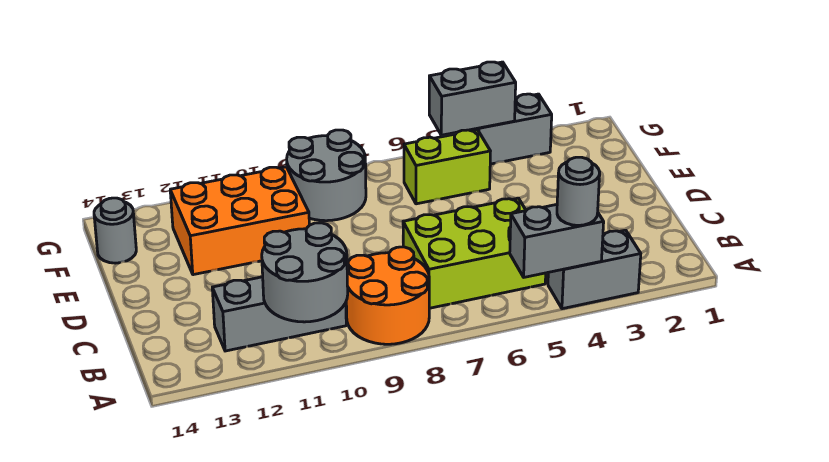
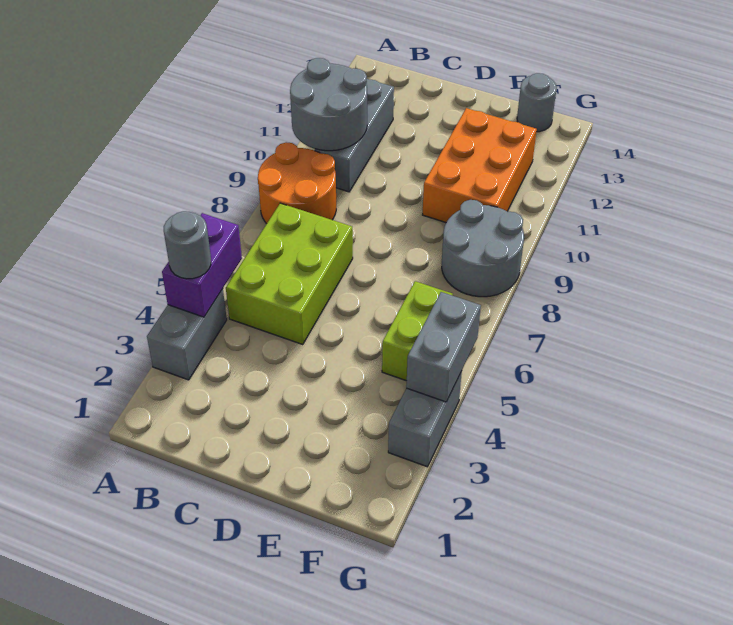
grey 1x2 brick [510,205,604,277] -> purple 1x2 brick [162,213,242,317]

